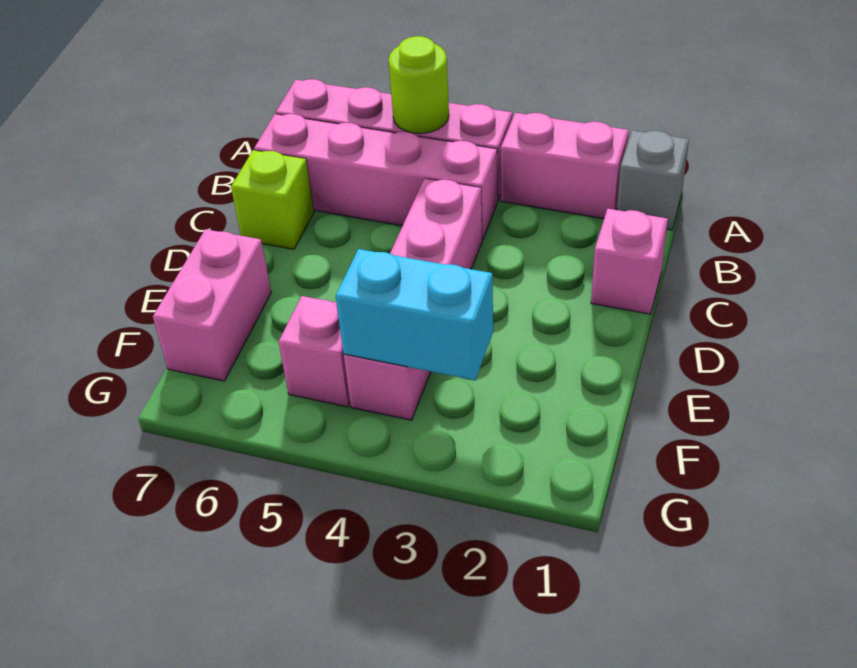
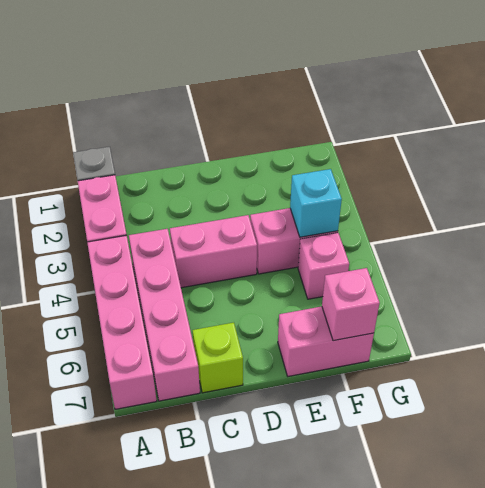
lime 1x1 round brick [389,36,449,134] -> none
pink 1x1 brick [591,209,668,314] -> pink 1x1 brick moved to [322,268,380,341]
cyan 1x2 brick [336,249,493,380] -> cyan 1x1 brick [290,169,342,237]

